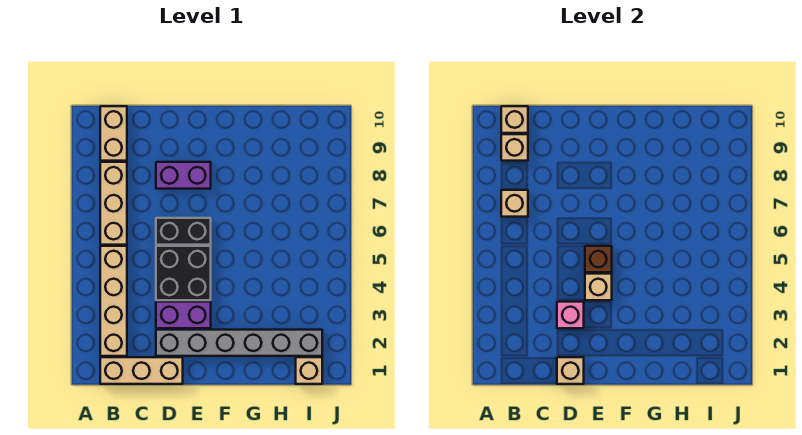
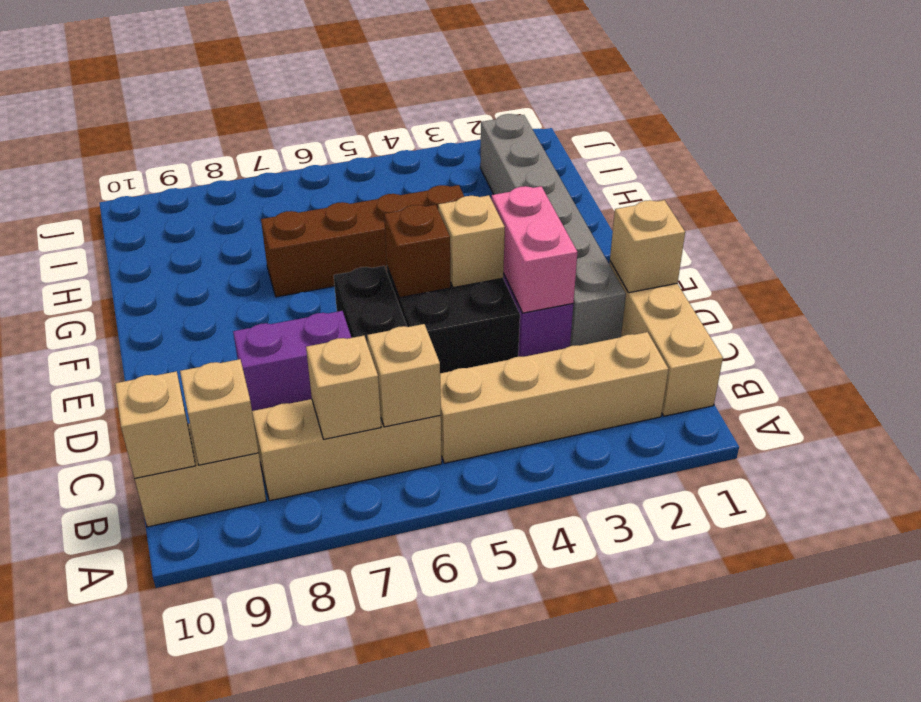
pink 1x1 brick [557,302,584,328] -> pink 1x2 brick [492,186,577,313]
purple 1x2 brick [156,162,211,189] -> purple 1x2 brick turned to [233,311,351,411]
none -> brown 1x4 brick [261,185,464,297]
tan 1x1 brick [296,357,322,384] -> tan 1x1 brick moved to [367,324,441,427]

